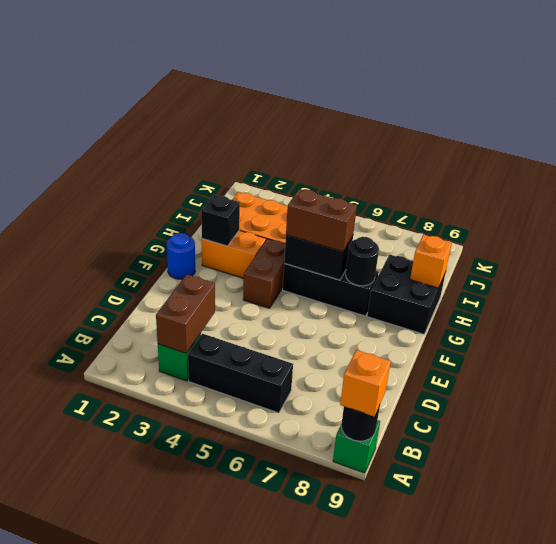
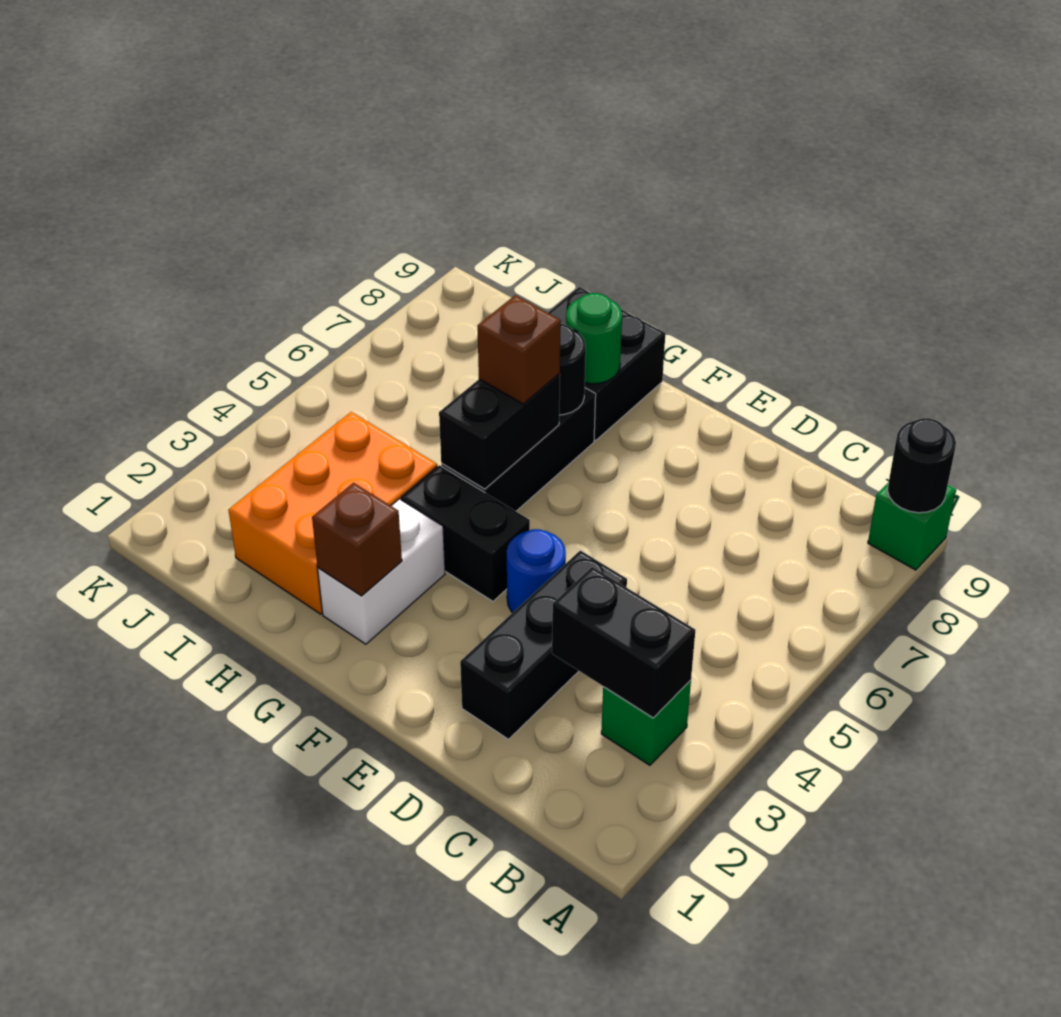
orange 1x1 brick [340,350,391,416] -> none
brown 1x2 brick [156,274,215,353] -> black 1x2 brick [552,567,695,718]
black 1x3 brick [188,334,293,413] -> black 1x3 brick moved to [460,551,627,739]
blue 1x1 round brick [167,233,195,279] -> blue 1x1 round brick moved to [507,529,566,613]
brown 1x2 brick [243,239,285,308] -> black 1x2 brick [401,465,530,601]
orange 1x2 brick [202,230,266,278] -> white 1x2 brick [318,499,445,644]
black 1x1 brick [201,195,240,246] -> brown 1x1 brick [312,483,402,596]
brown 1x2 brick [286,189,357,251] -> brown 1x1 brick [477,295,561,404]
none -> green 1x1 round brick [566,293,622,384]
orange 1x1 brick [410,235,452,288] -> none

